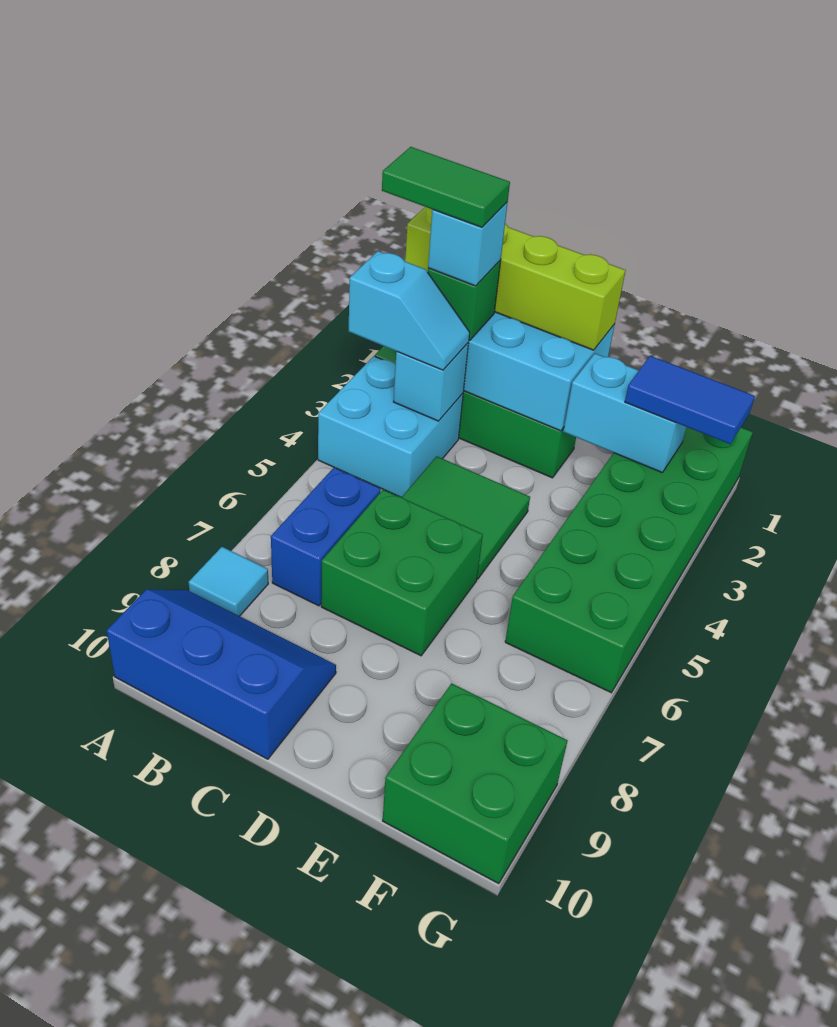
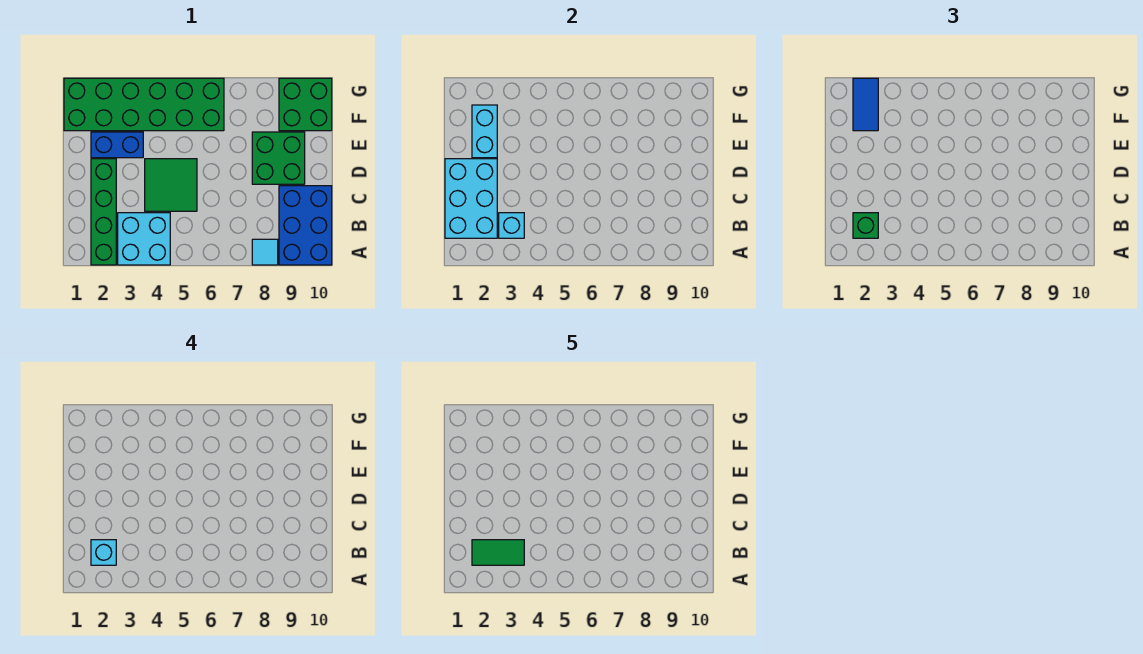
lime 1x4 brick [405,207,626,350] -> none
green 1x2 tile [382,147,510,227] -> green 1x2 tile turned to [472,540,524,565]
cyan 1x2 slope [349,251,470,370] -> none
blue 2x3 slope [107,590,336,759] -> blue 2x3 brick [279,186,332,265]
blue 1x2 brick [271,468,381,606] -> blue 1x2 brick moved to [91,132,143,158]
green 2x2 brick [321,490,483,656] -> green 2x2 brick moved to [252,132,305,184]

